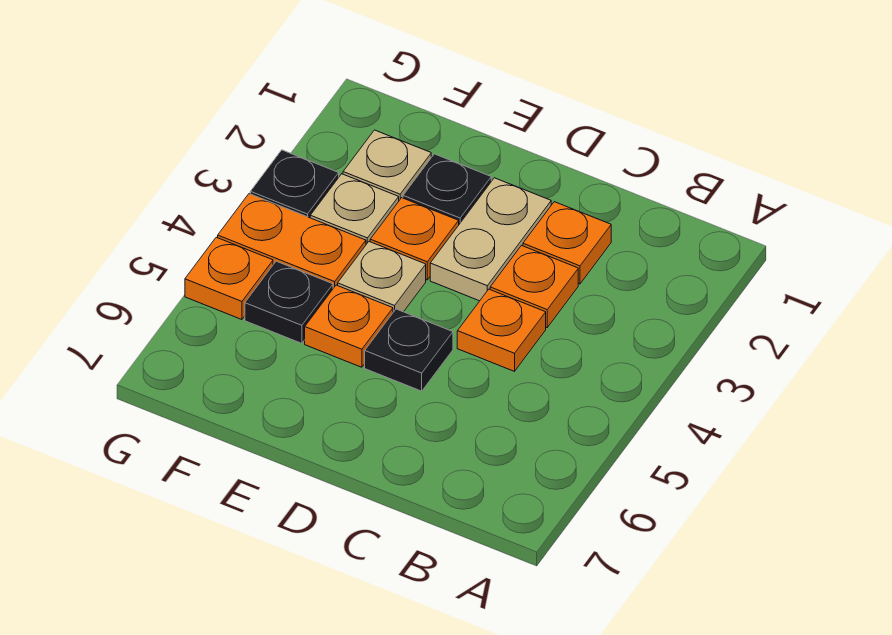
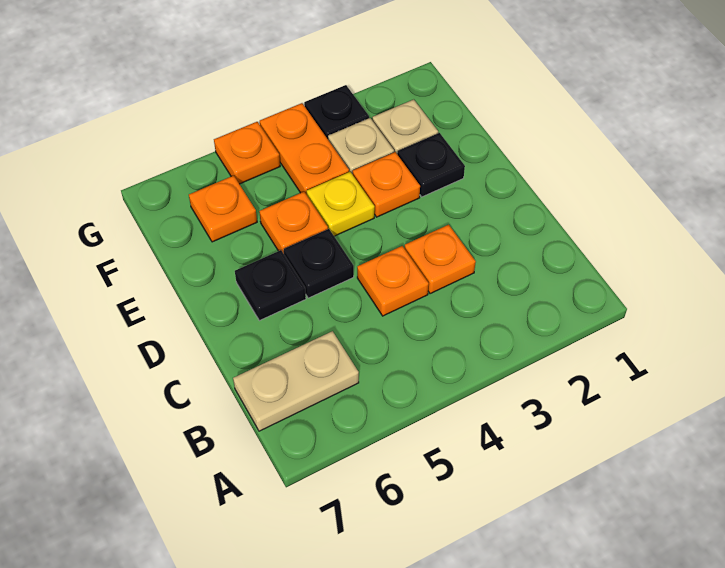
orange 1x1 plate [523,202,611,284] -> orange 1x1 plate moved to [189,176,257,242]
tan 1x2 plate [430,178,551,301] -> tan 1x2 plate moved to [233,331,359,431]
tan 1x1 plate [338,242,426,312] -> yellow 1x1 plate [306,172,375,236]
black 1x1 plate [245,261,333,343] -> black 1x1 plate moved to [235,250,306,321]

